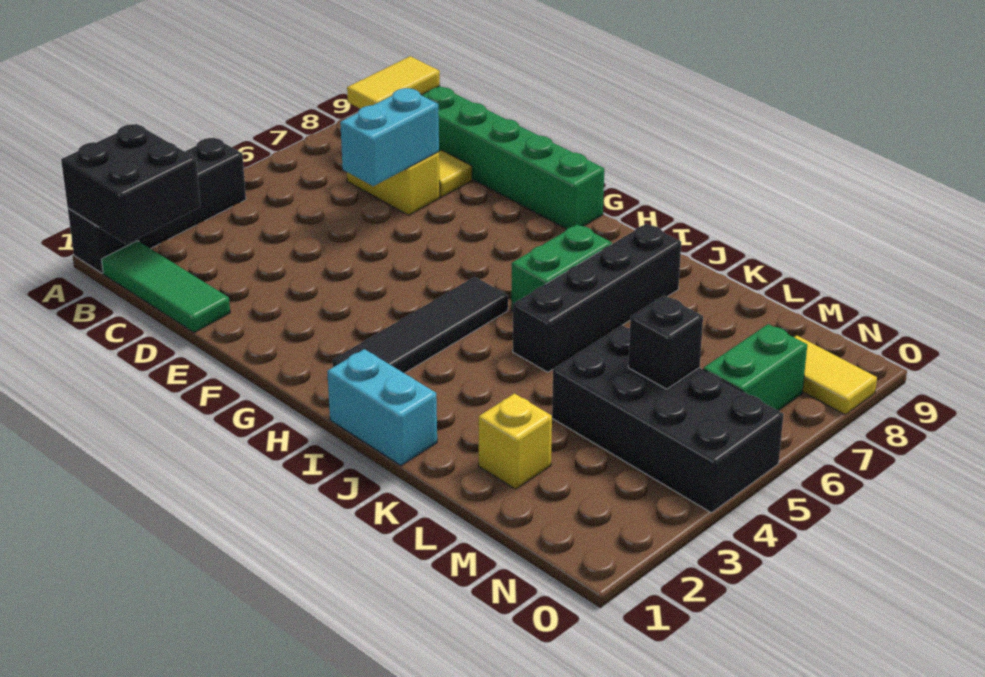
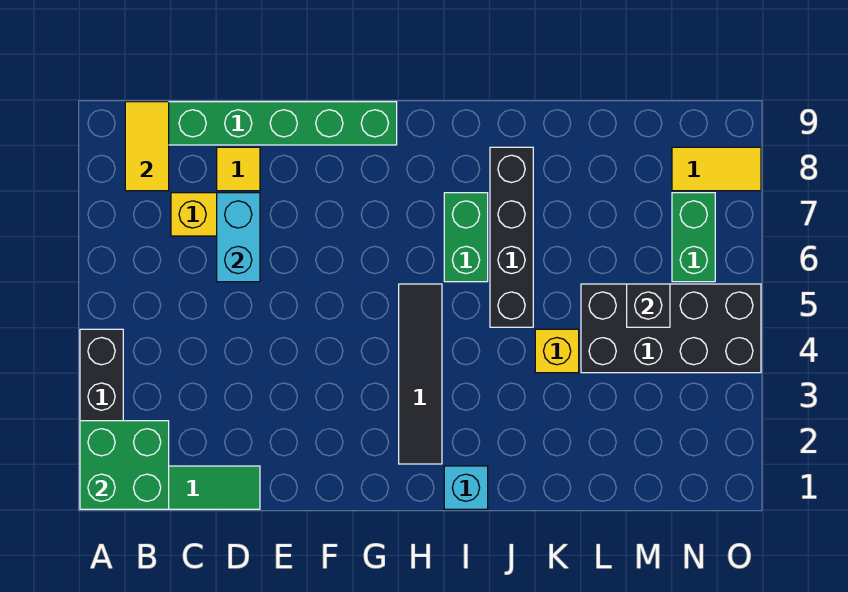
black 2x2 brick [61,124,201,244] -> green 2x2 brick [80,421,169,509]
cyan 1x2 brick [327,349,437,466] -> cyan 1x1 brick [444,466,488,509]
yellow 1x1 brick [479,394,552,489] -> yellow 1x1 brick moved to [535,329,579,373]

